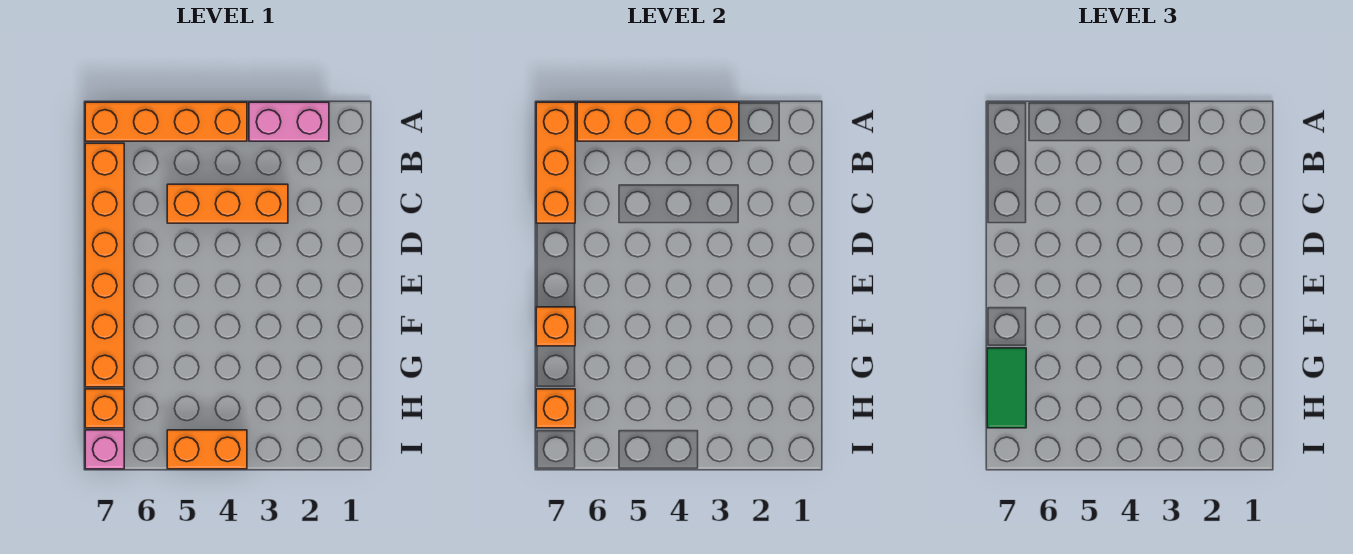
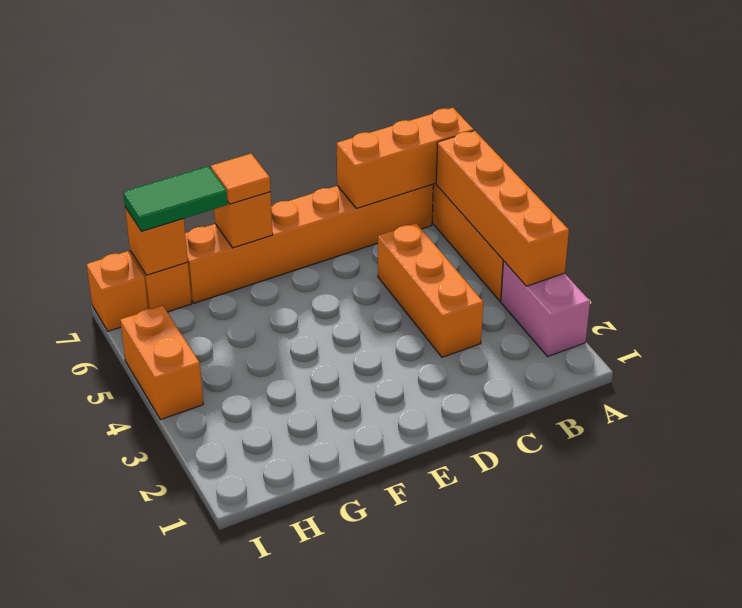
none -> orange 1x1 tile [211,154,271,204]
pink 1x1 brick [85,430,124,469] -> orange 1x1 brick [87,251,148,331]

